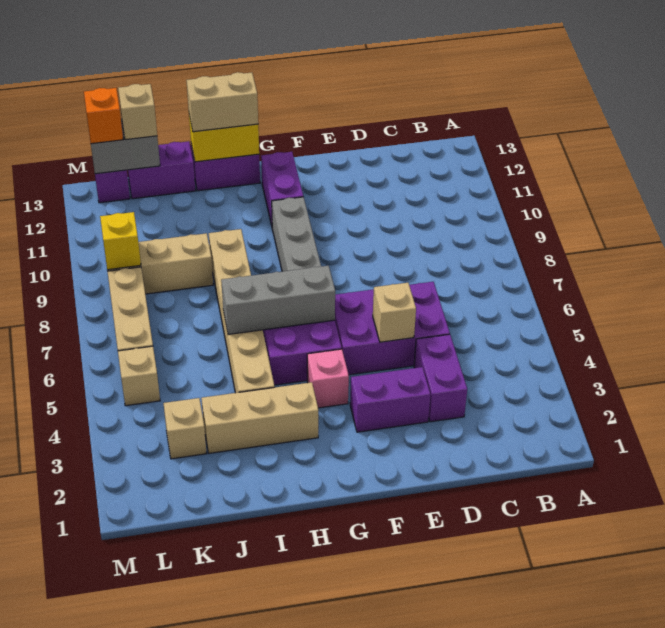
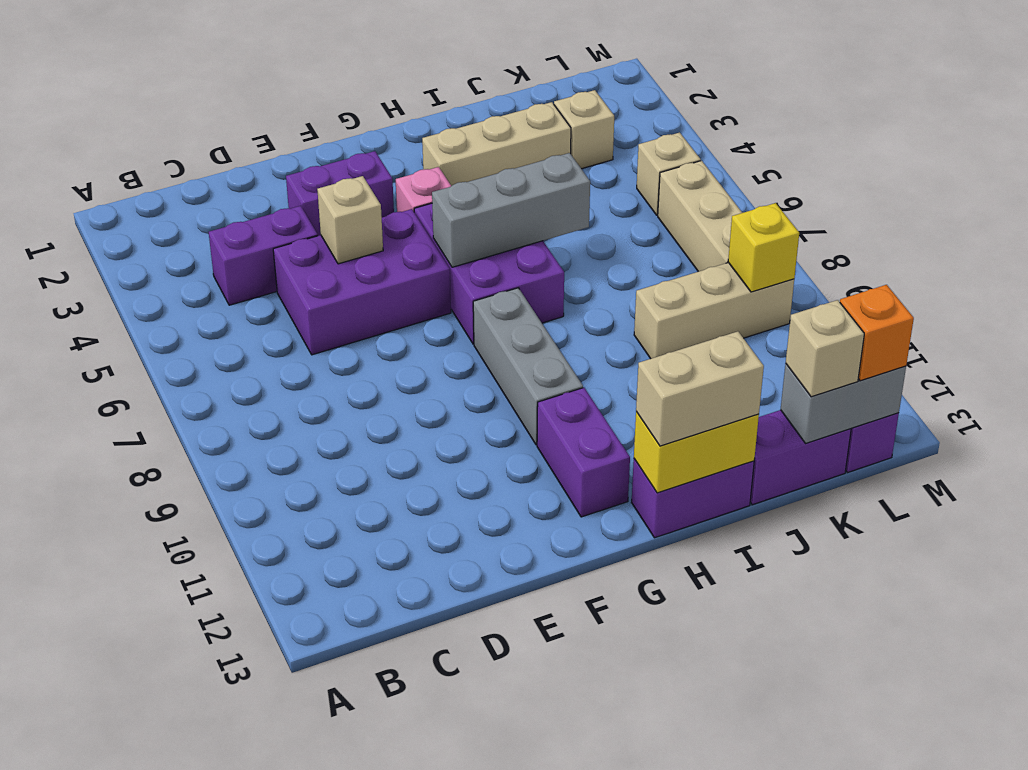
purple 1x2 brick [414,334,467,422] -> purple 1x2 brick turned to [209,206,318,305]
tan 1x6 brick [209,229,275,393] -> none

